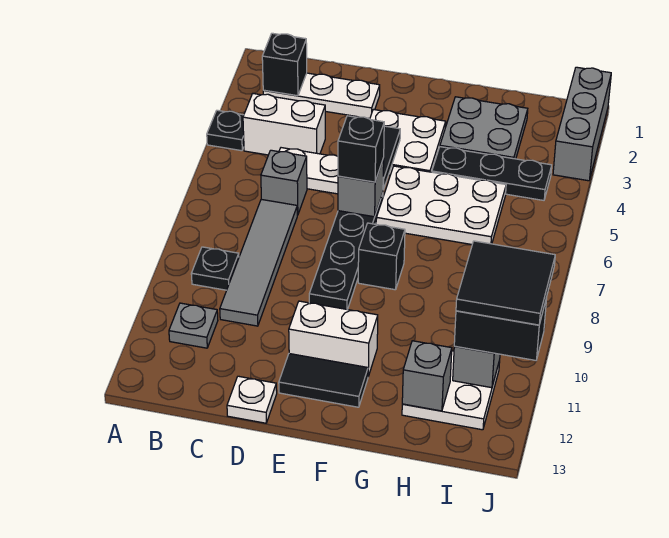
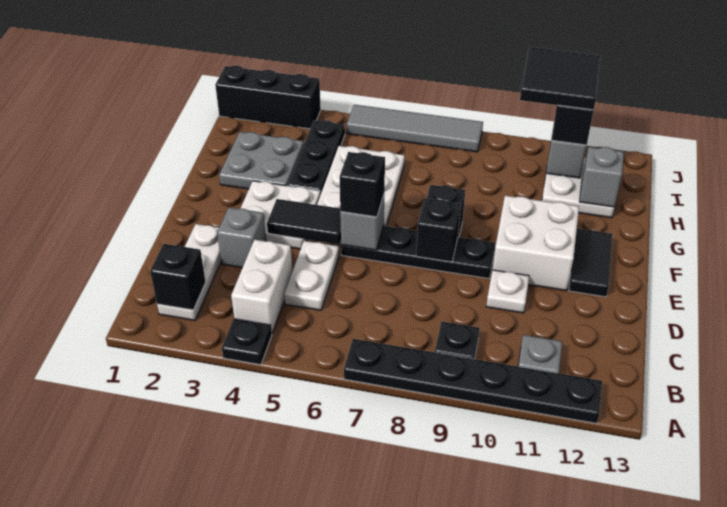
none -> black 1x6 plate [344,339,602,423]
grey 1x1 brick [261,150,307,215] -> grey 1x1 brick moved to [217,208,266,268]
grey 1x4 tile [220,199,297,326] -> grey 1x4 tile moved to [347,105,483,152]
white 1x1 plate [227,376,277,423] -> white 1x1 plate moved to [486,270,529,313]
none -> black 1x1 brick [416,199,461,262]
white 1x2 brick [289,301,378,376] -> white 2x2 brick [492,196,579,291]
grey 1x3 brick [553,67,611,181] -> black 1x3 brick [215,66,321,129]

